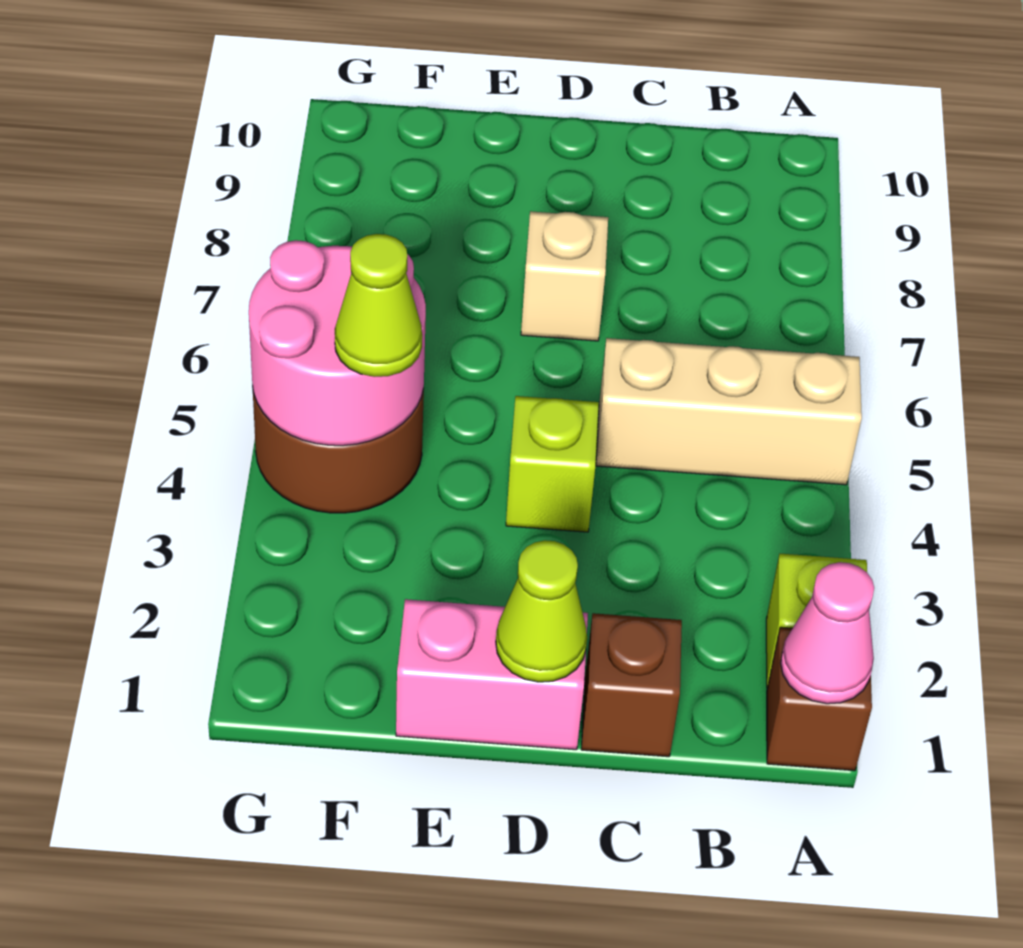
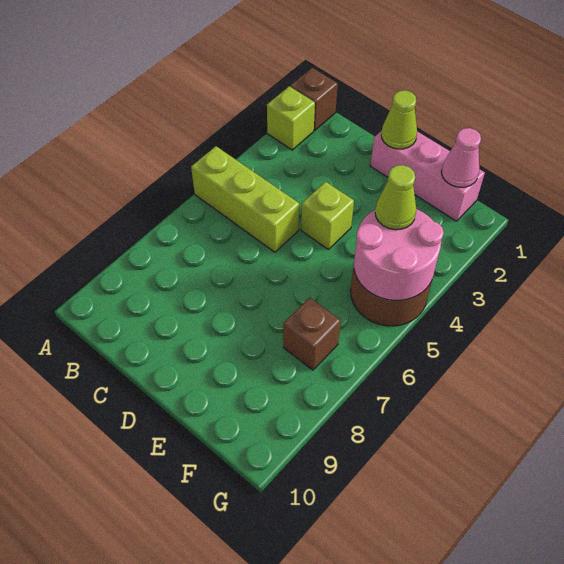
pink 1x1 cone [780,562,874,704] -> pink 1x1 cone moved to [442,128,481,187]
tan 1x3 brick [596,338,862,485] -> lime 1x3 brick [191,146,299,252]
brown 1x1 brick [581,613,682,757] -> brown 1x1 brick moved to [283,297,341,370]
pink 1x2 brick [396,599,588,750] -> pink 1x3 brick [370,131,485,221]
tan 1x1 brick [521,211,608,341] -> none

